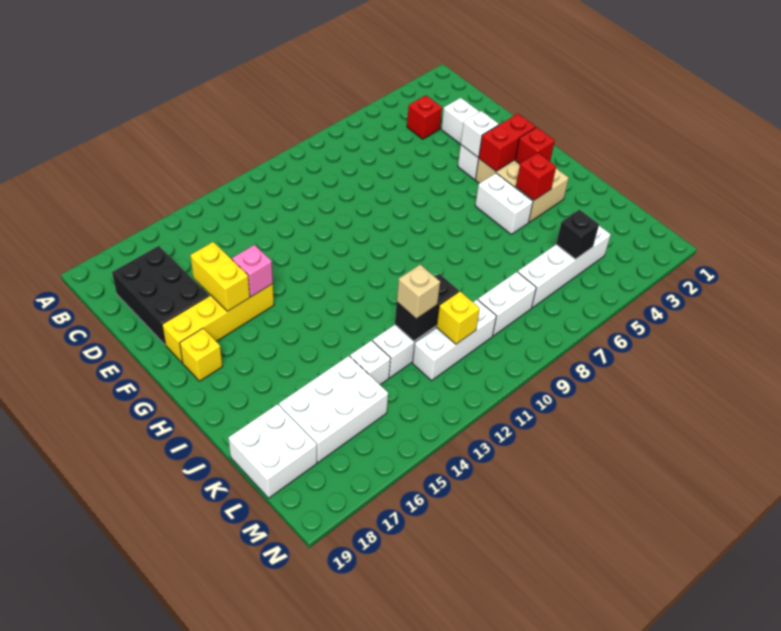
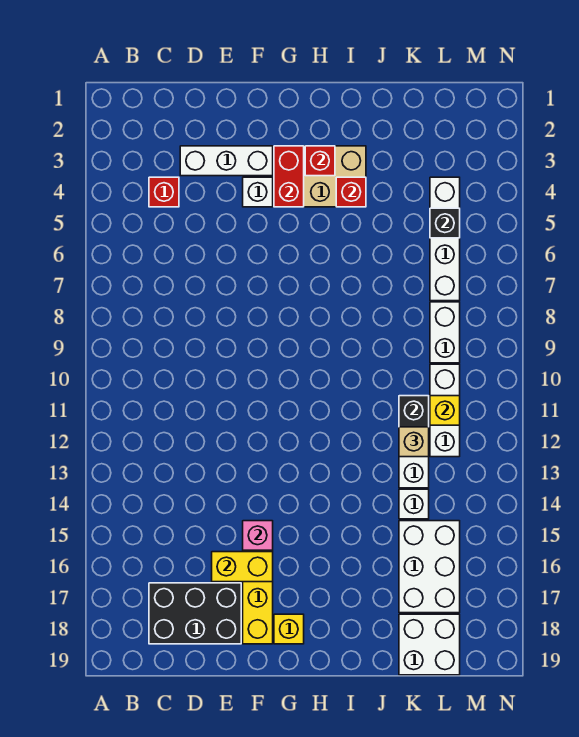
white 1x1 brick [461,111,499,157] -> none
white 1x2 brick [475,173,533,234] -> none

